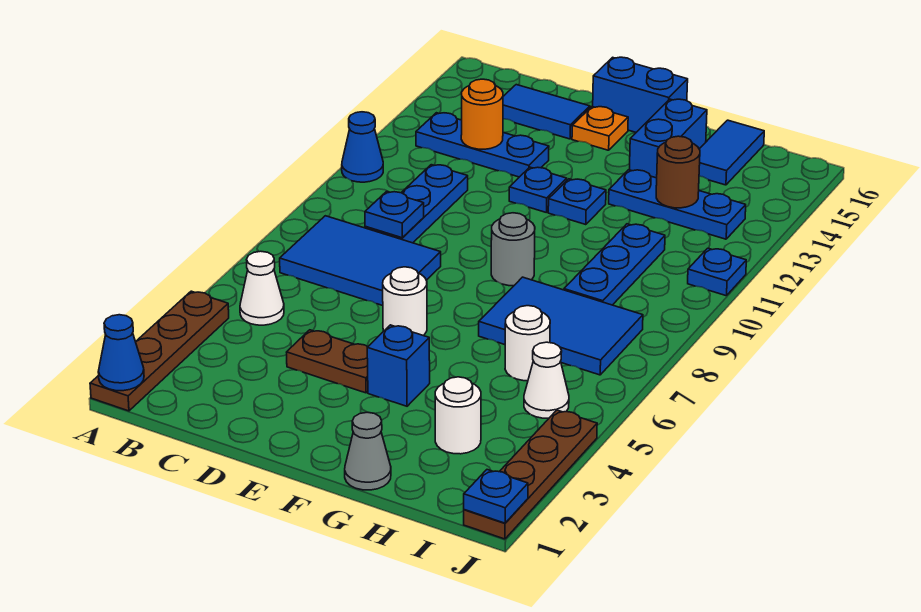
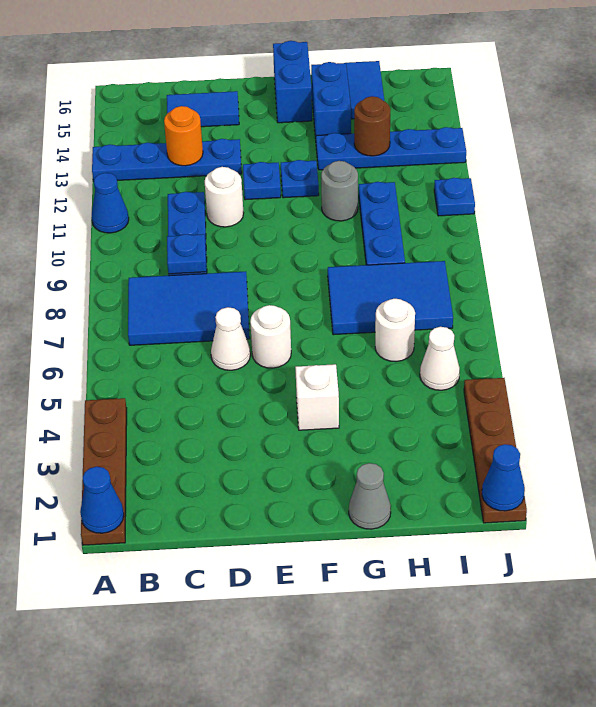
white 1x1 cone [240,251,284,325] -> white 1x1 cone moved to [211,307,250,370]
blue 1x3 plate [416,113,549,177] -> blue 1x4 plate [92,139,242,181]
brown 1x2 plate [287,330,368,393] -> none
orange 1x1 plate [572,107,628,150] -> none
blue 1x2 brick [593,57,688,132] -> blue 1x2 brick turned to [273,41,312,123]
blue 1x1 brick [367,325,430,406] -> white 1x1 brick [295,364,339,430]
grey 1x1 round brick [491,213,535,286] -> grey 1x1 round brick moved to [321,161,358,221]
blue 1x3 plate [609,170,746,239] -> blue 1x4 plate [316,127,466,170]
white 1x1 round brick [435,377,481,454] -> white 1x1 round brick moved to [205,167,244,227]
blue 1x1 plate [464,470,528,523] -> blue 1x1 cone [482,444,525,511]

